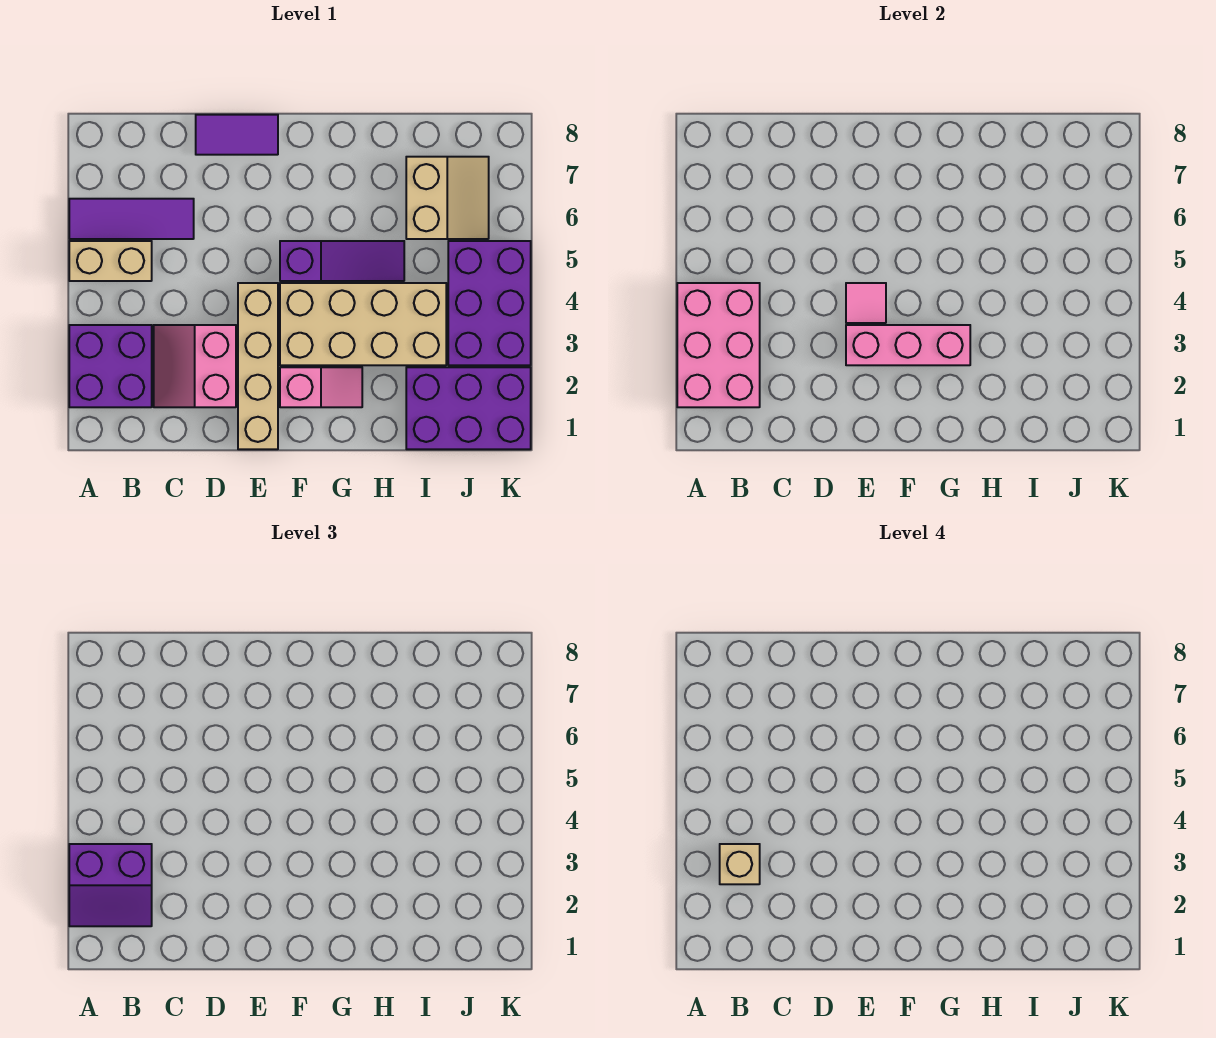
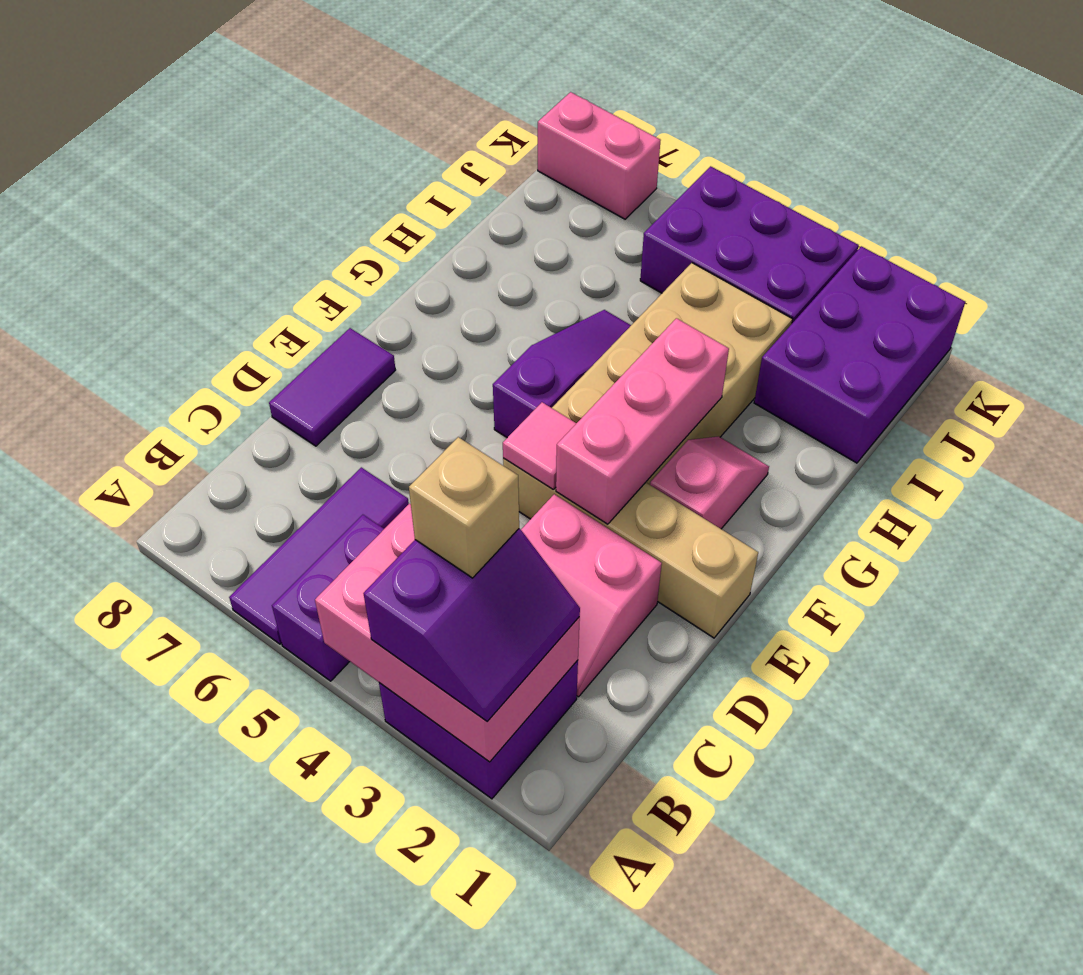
tan 1x2 brick [69,241,152,281] -> purple 1x2 brick [272,515,384,681]
tan 2x2 slope [406,157,489,239] -> none
none -> pink 1x2 brick [538,92,661,219]

